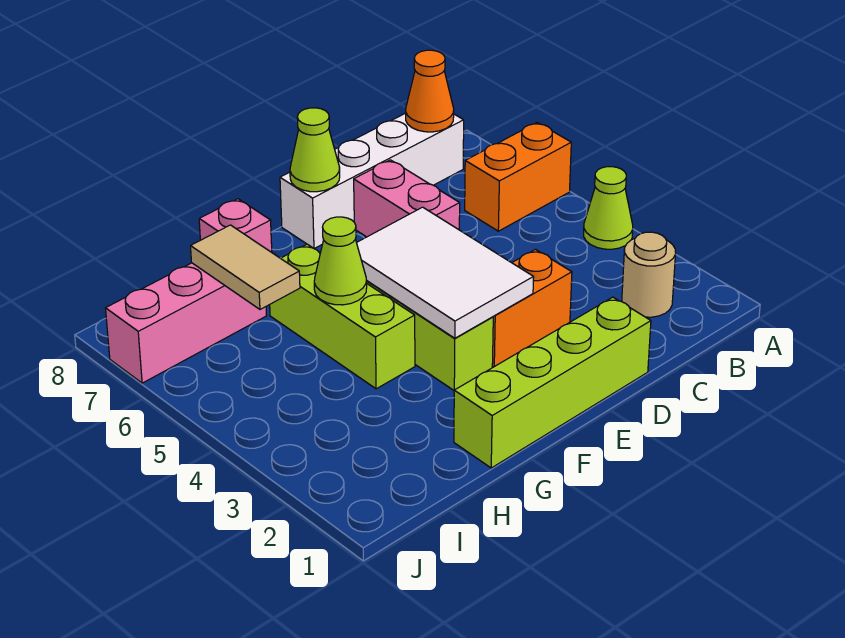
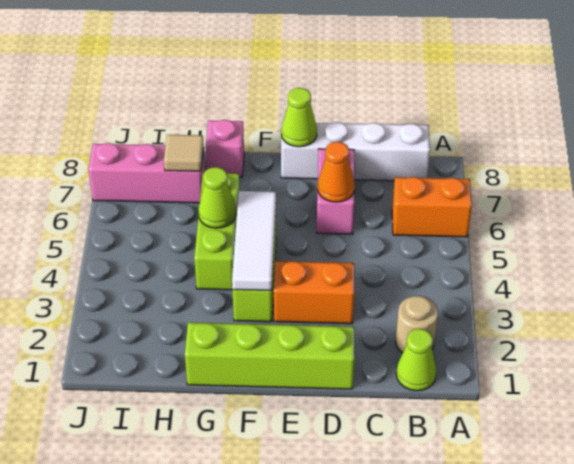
lime 1x1 cone [584,167,633,249] -> lime 1x1 cone moved to [396,329,437,391]
orange 1x1 cone [406,50,454,132] -> orange 1x1 cone moved to [318,142,355,202]
white 2x3 tile [357,207,534,338] -> white 1x3 tile [232,191,276,291]
tan 1x2 tile [191,225,300,309] -> tan 1x1 tile [164,135,204,171]

